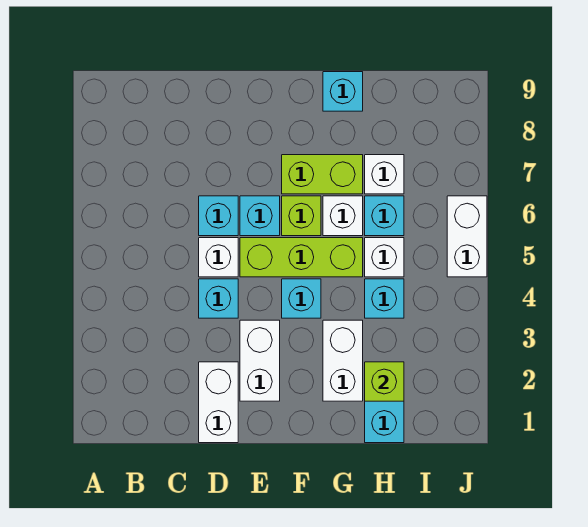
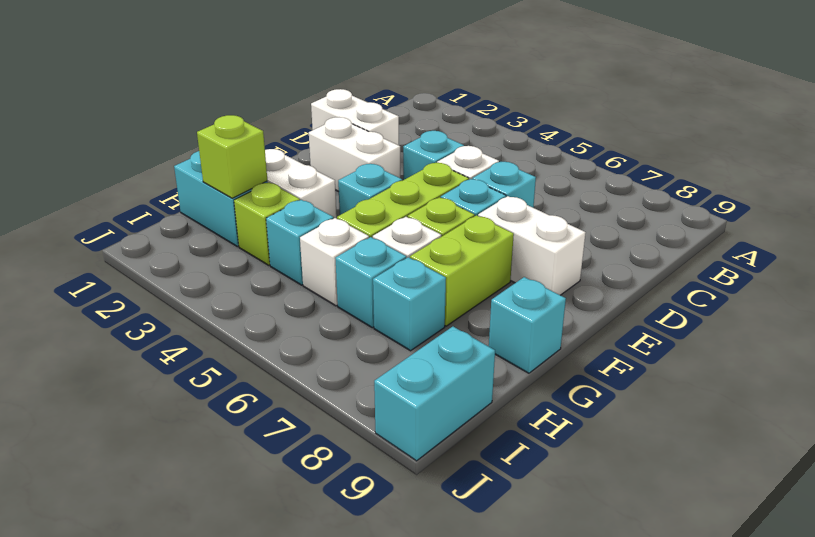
none -> lime 1x1 brick [234,182,300,265]
white 1x1 brick [365,155,404,194] -> cyan 1x1 brick [373,257,446,351]
none -> cyan 1x2 brick [374,327,495,461]
white 1x2 brick [447,196,487,277] -> white 1x2 brick moved to [478,196,586,295]

